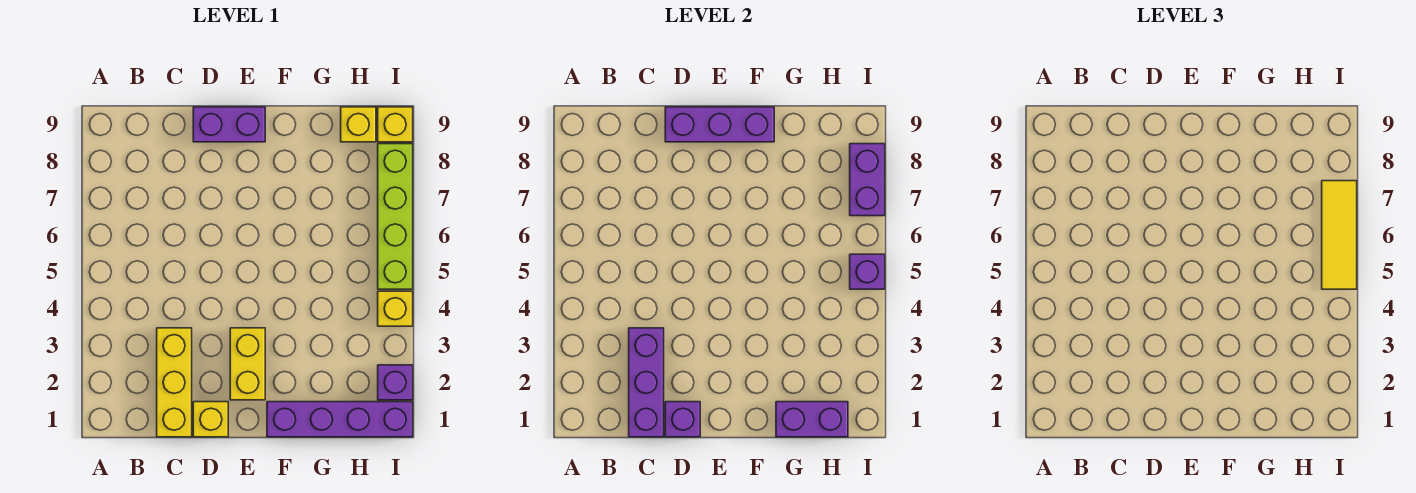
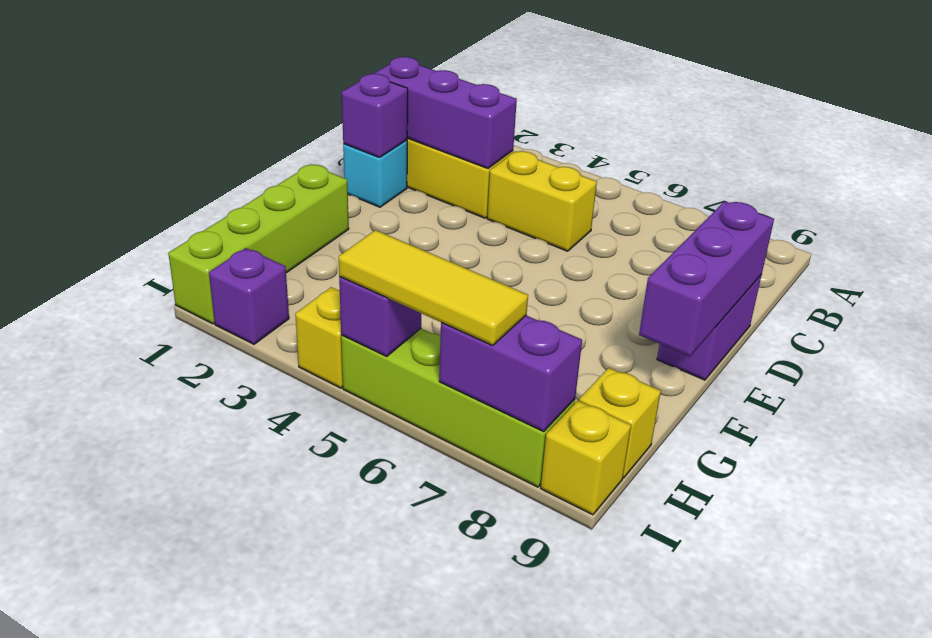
yellow 1x1 brick [193,402,228,437] -> cyan 1x1 brick [343,140,407,207]
yellow 1x2 brick [230,328,265,400] -> yellow 1x2 brick moved to [487,151,597,251]
purple 1x4 brick [267,402,413,437] -> lime 1x4 brick [168,165,349,324]
purple 1x2 brick [776,402,848,437] -> none

